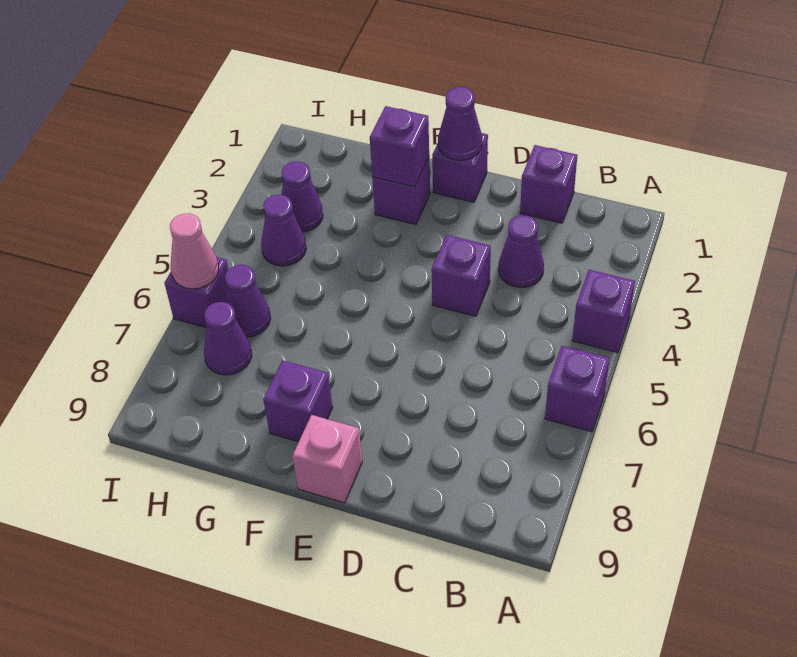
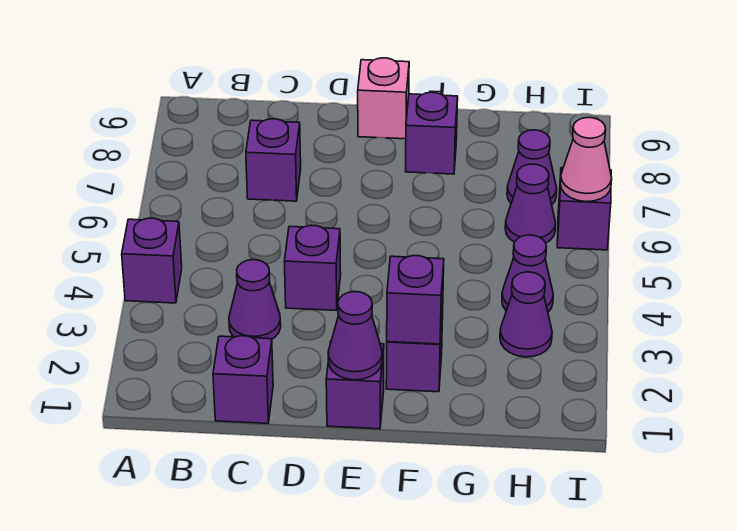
purple 1x1 brick [545,346,610,432] -> purple 1x1 brick moved to [246,119,301,201]

